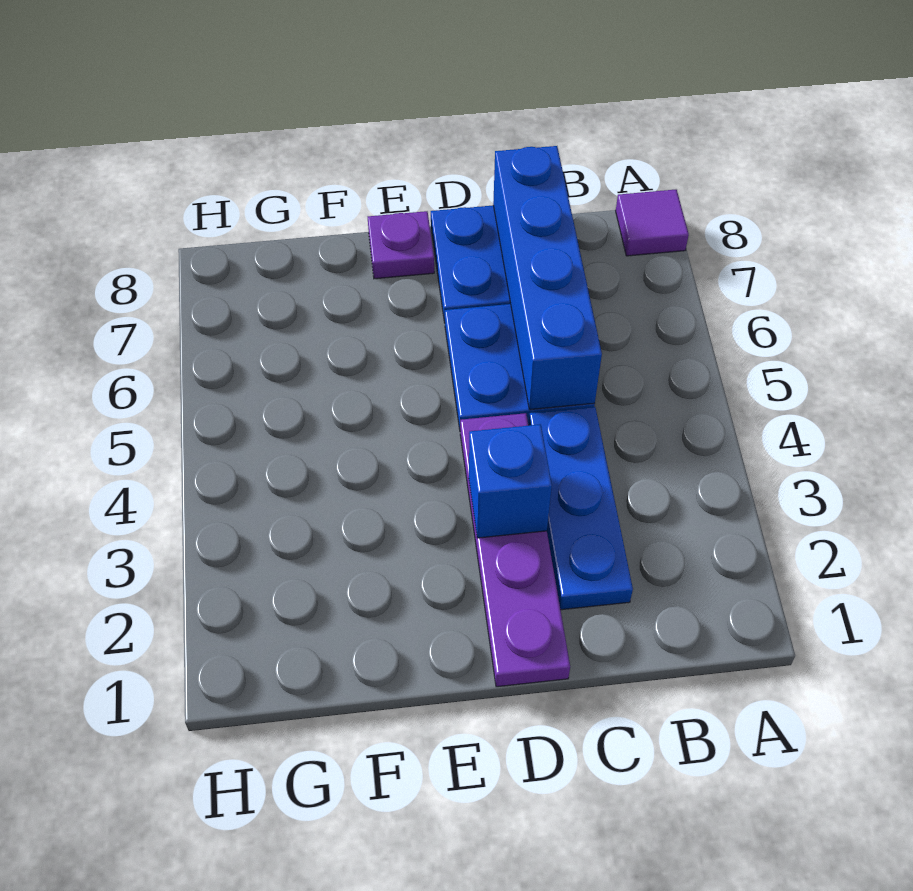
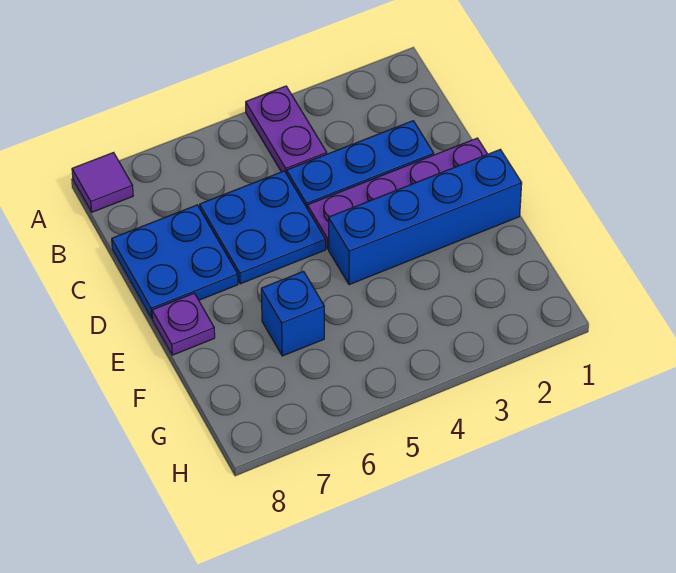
none -> purple 1x2 plate [246,86,327,174]
blue 1x4 brick [493,146,602,410] -> blue 1x4 brick moved to [329,150,522,285]
blue 1x1 brick [469,424,552,538] -> blue 1x1 brick moved to [261,271,324,356]

